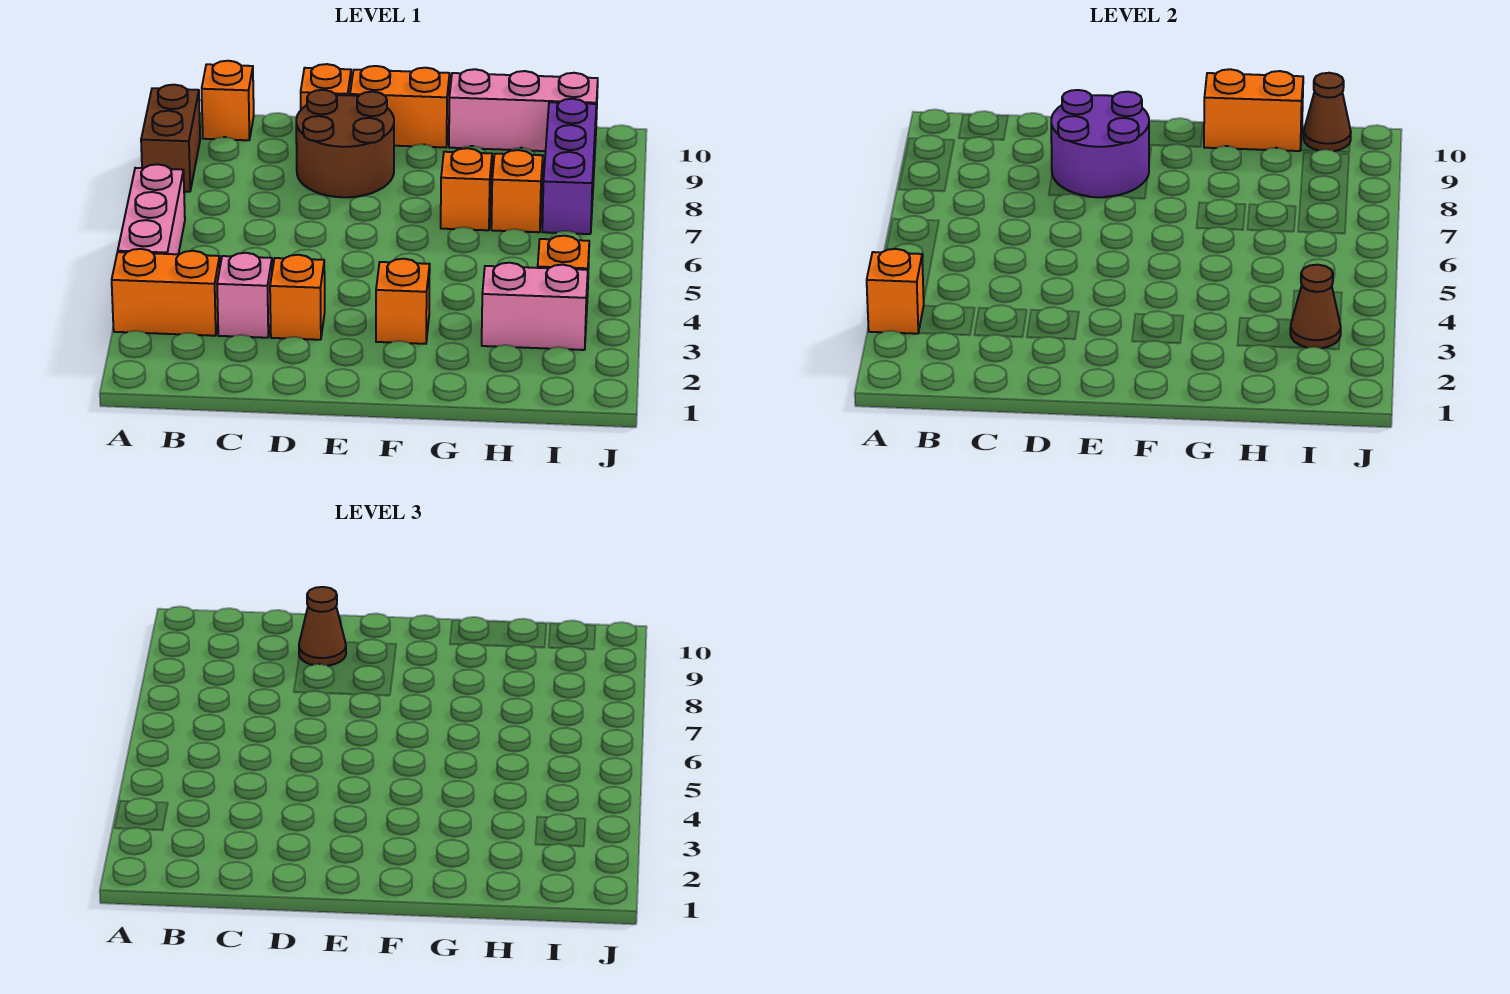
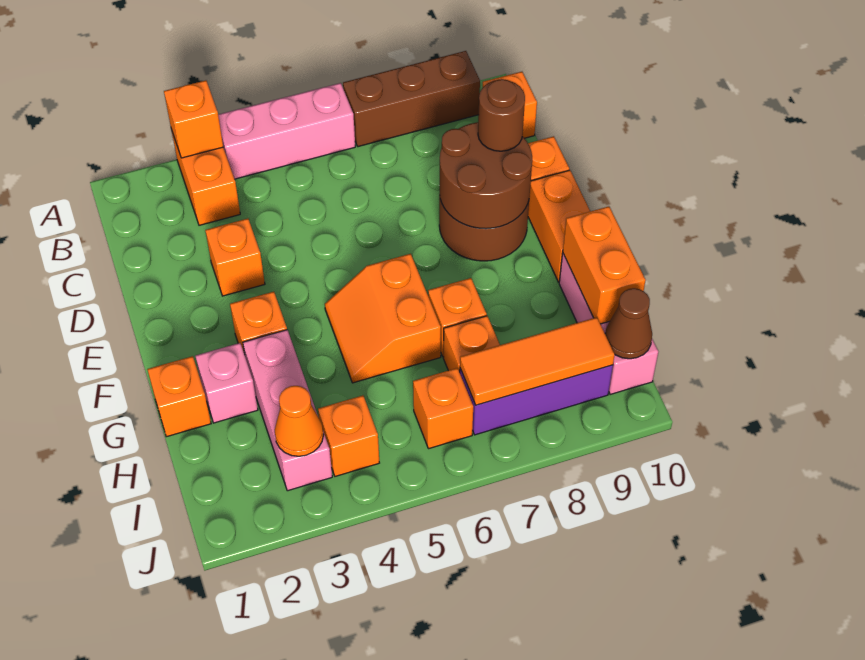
brown 1x2 brick [141,85,200,192] -> brown 1x3 brick [343,51,480,147]
pink 1x1 brick [217,253,272,338] -> pink 1x1 brick moved to [195,343,258,423]
purple 2x2 round brick [1051,90,1149,197] -> brown 2x2 round brick [440,122,532,229]
brown 1x1 cone [299,587,346,666] -> brown 1x1 round brick [478,79,525,151]
none -> orange 2x2 slope [325,254,441,383]
none -> orange 1x1 brick [147,356,211,437]
pink 1x2 brick [482,263,588,350] -> pink 1x3 brick [243,330,332,491]
brown 1x1 cone [1290,265,1341,348] -> orange 1x1 cone [275,386,323,456]
none -> orange 1x1 brick [413,368,473,449]
none -> orange 1x3 tile [460,317,615,405]

